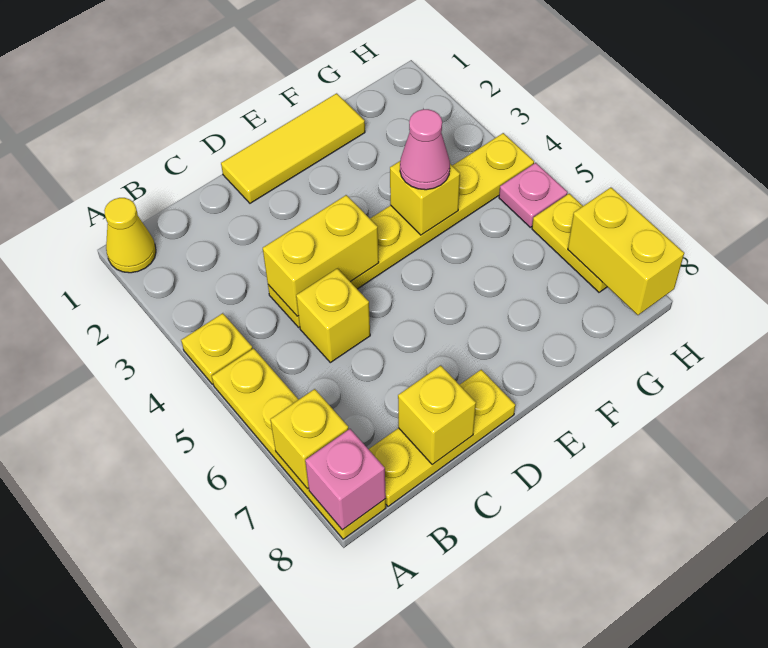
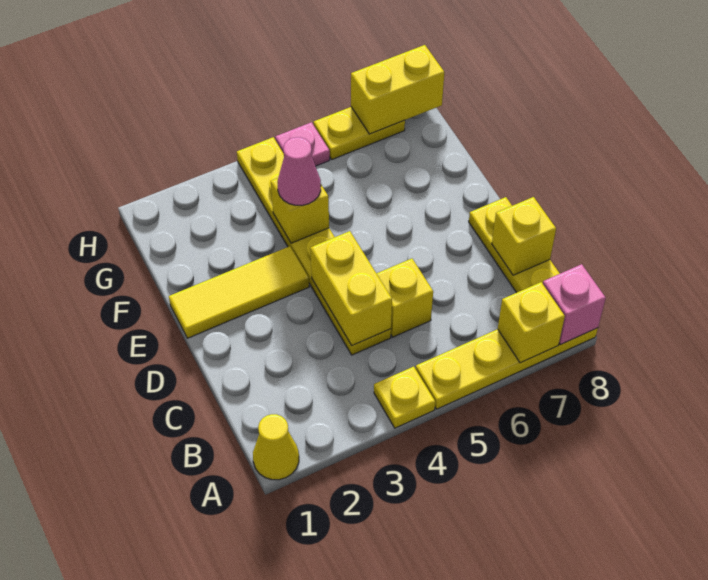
yellow 1x3 tile [221,93,365,203] -> yellow 1x3 tile turned to [169,246,309,338]

